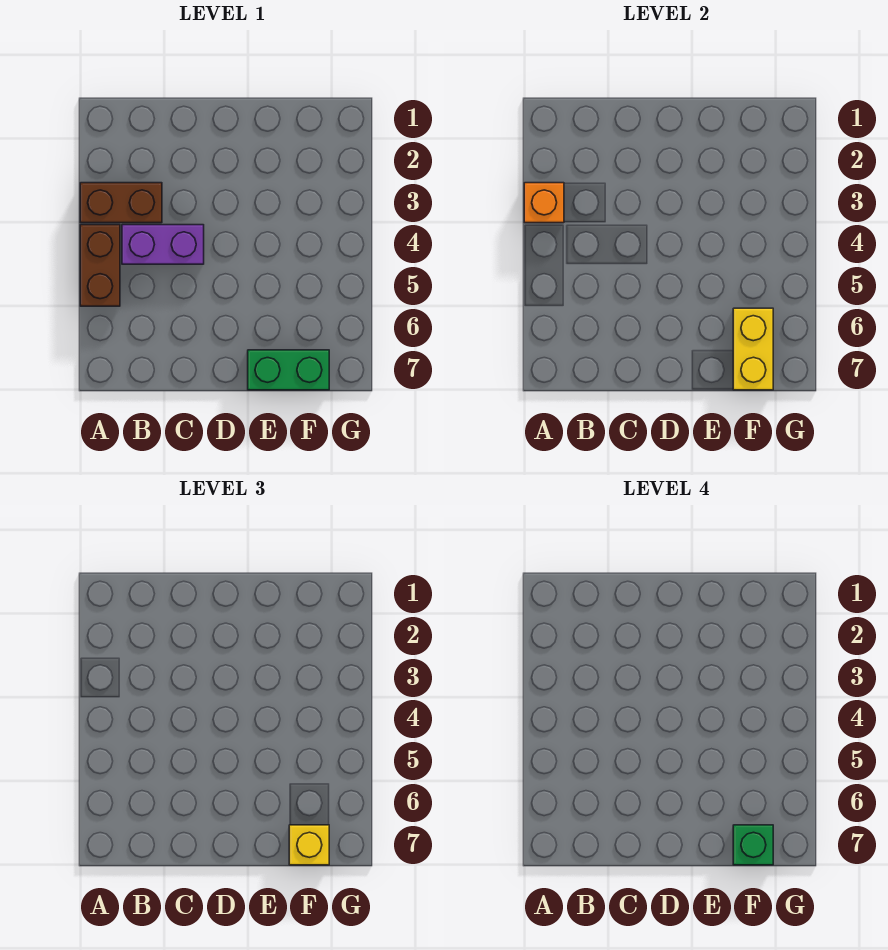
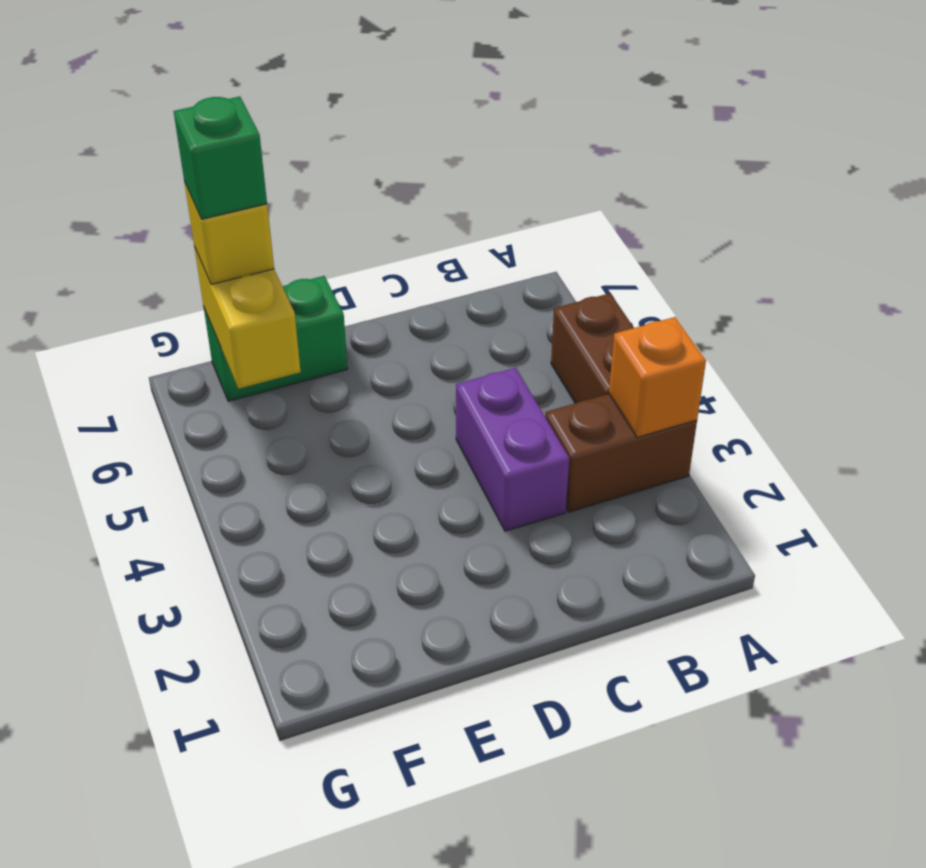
purple 1x2 brick [122,225,204,264] -> purple 1x2 brick turned to [456,368,569,531]

